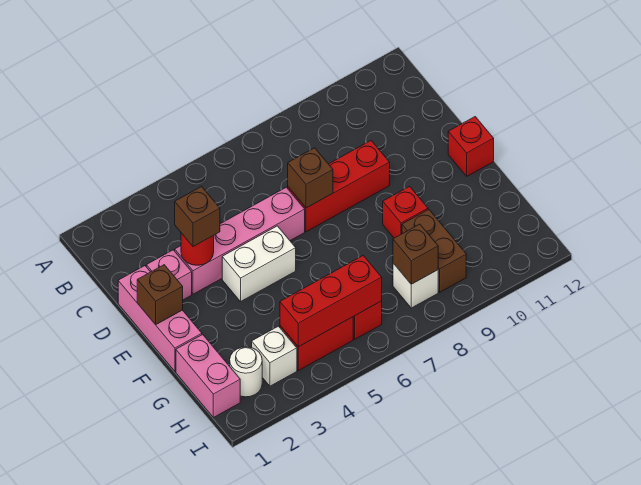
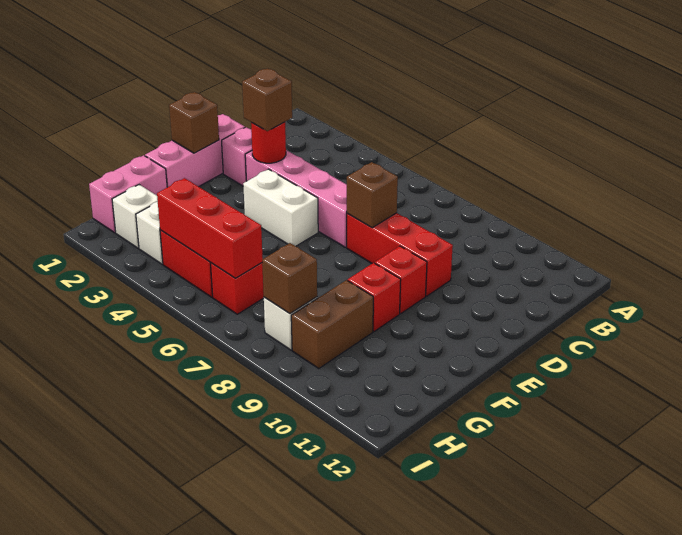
red 1x1 brick [448,117,494,176] -> red 1x1 brick moved to [375,246,427,313]
white 1x1 round brick [230,347,262,397] -> white 1x1 brick [112,185,158,248]

